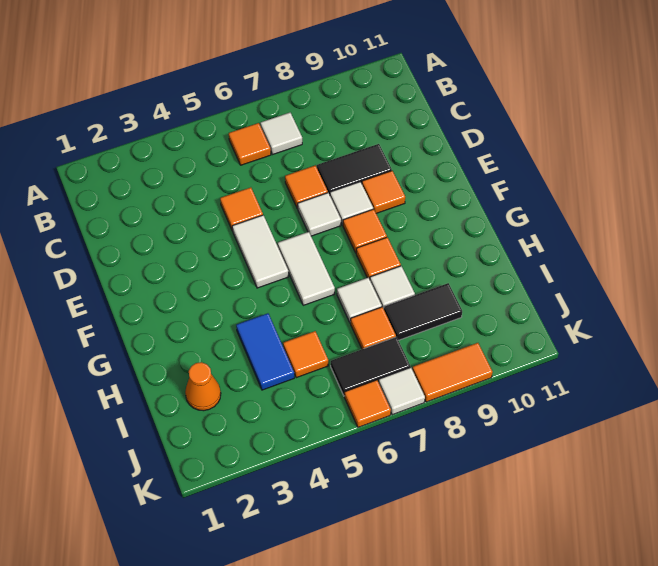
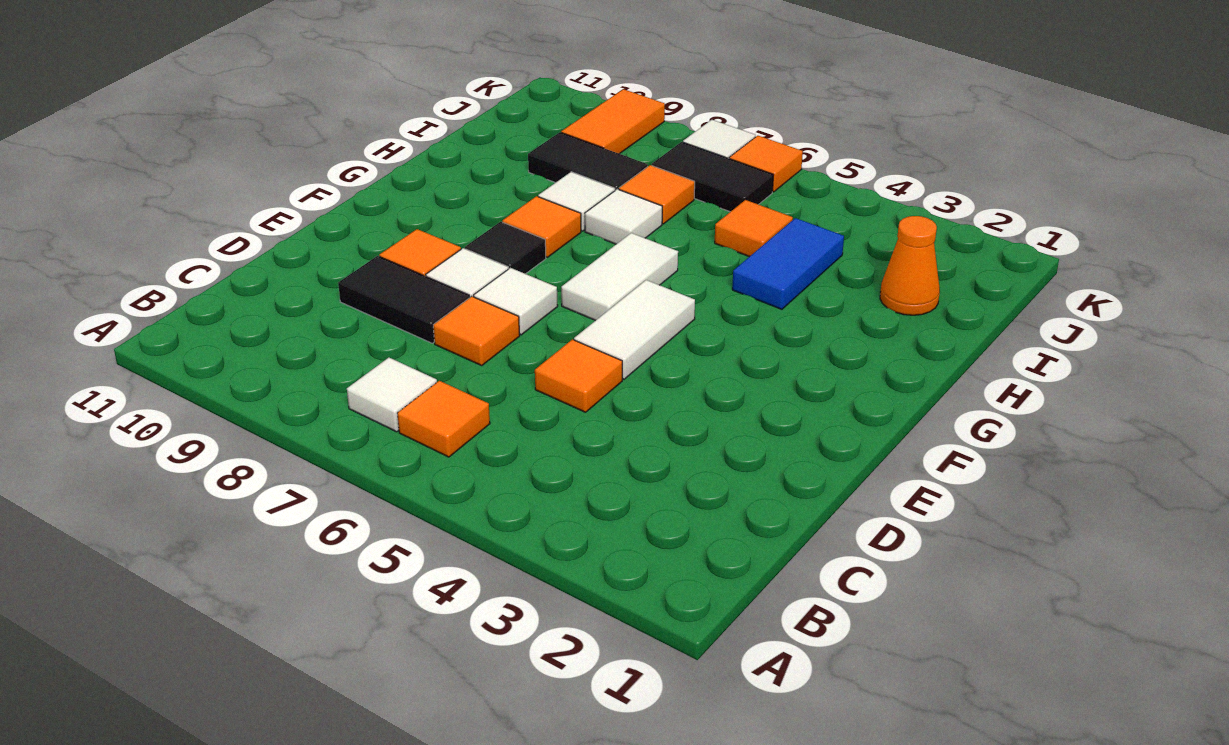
orange 1x1 tile [343,209,387,253] -> black 1x1 tile [465,222,546,274]
orange 1x2 tile [412,343,493,402] -> orange 1x2 tile turned to [561,89,665,154]

